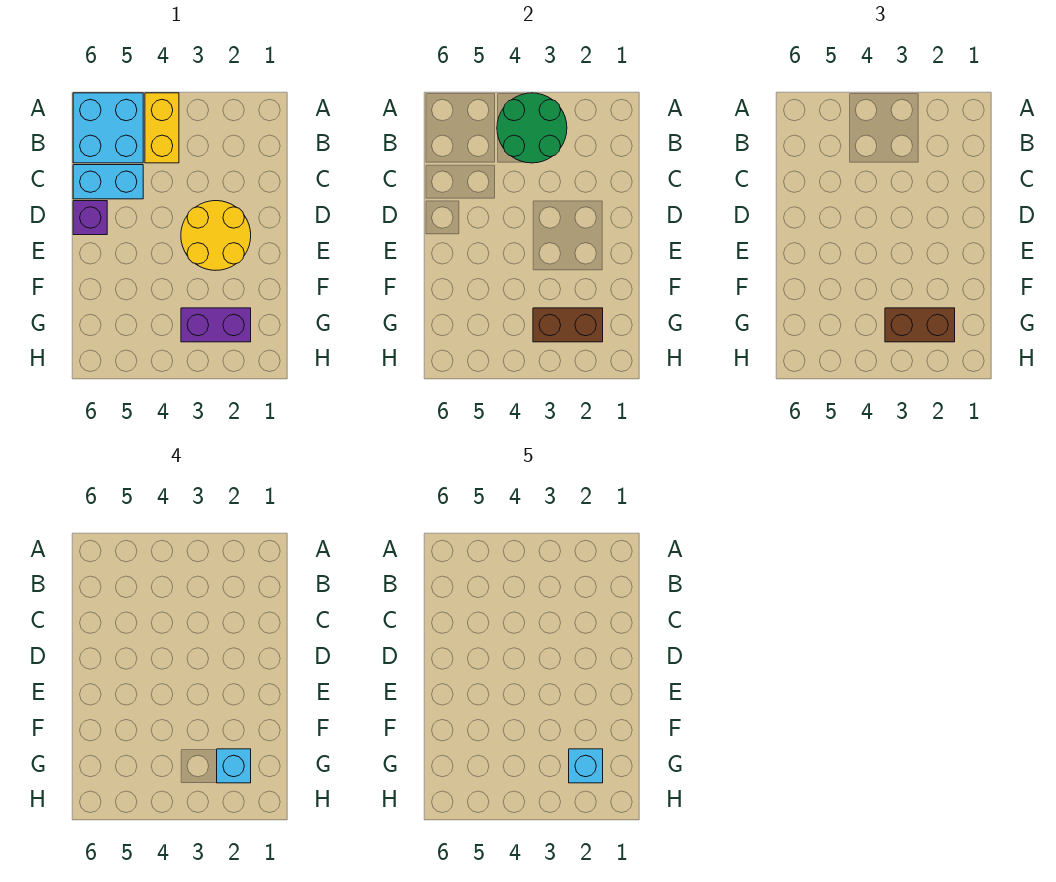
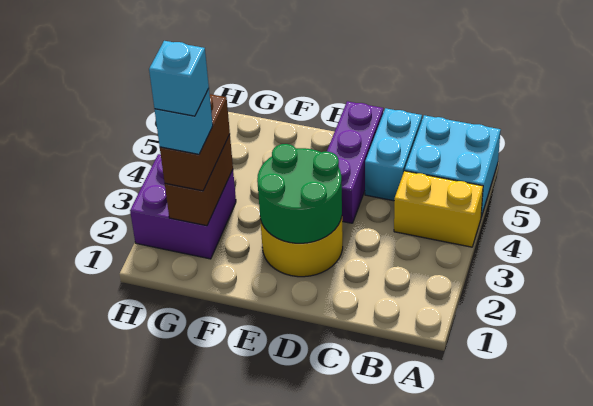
green 2x2 round brick [497,93,567,163] -> green 2x2 round brick moved to [257,144,342,243]
purple 1x1 brick [73,201,107,235] -> purple 1x3 brick [327,101,383,223]
purple 1x2 brick [181,308,251,342] -> purple 2x2 brick [130,154,236,259]

